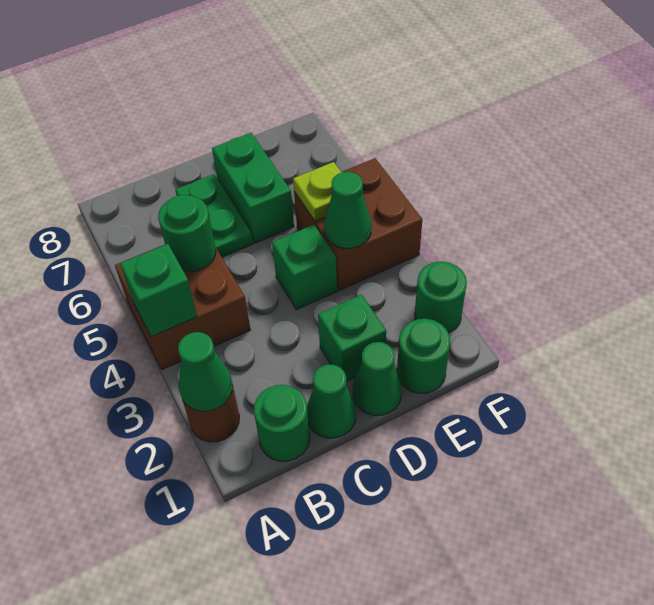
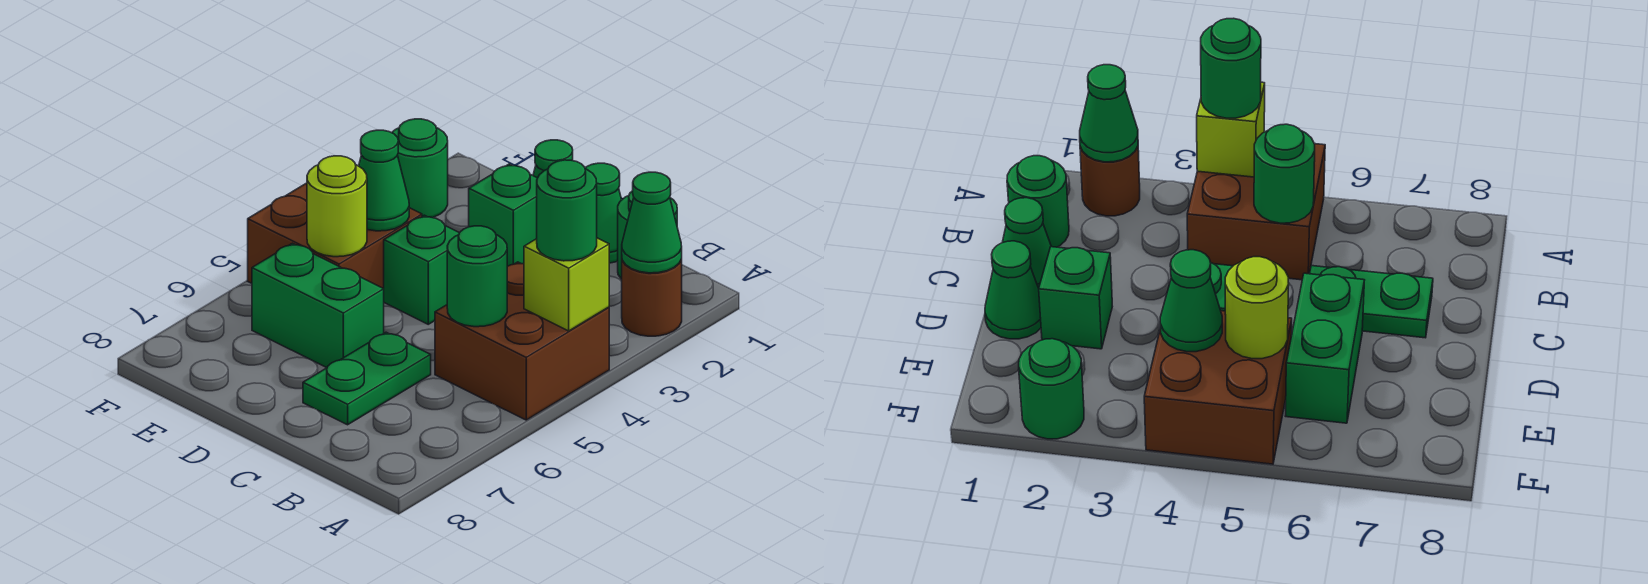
green 1x1 brick [120,244,197,337] -> lime 1x1 brick [524,238,609,331]
green 1x2 brick [212,133,294,243] -> green 1x2 brick turned to [252,243,384,368]
green 1x1 round brick [397,319,450,393] -> green 1x1 round brick moved to [537,160,597,261]
lime 1x1 plate [293,162,342,221] -> lime 1x1 round brick [307,156,367,257]

